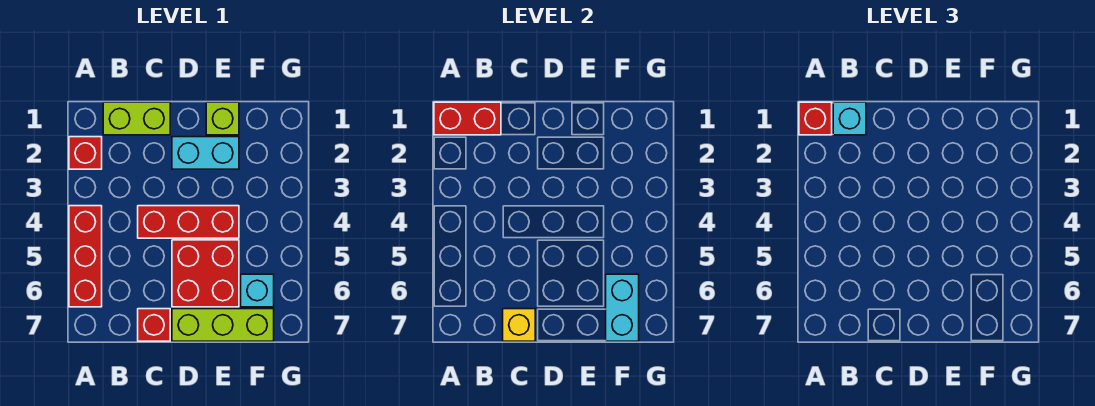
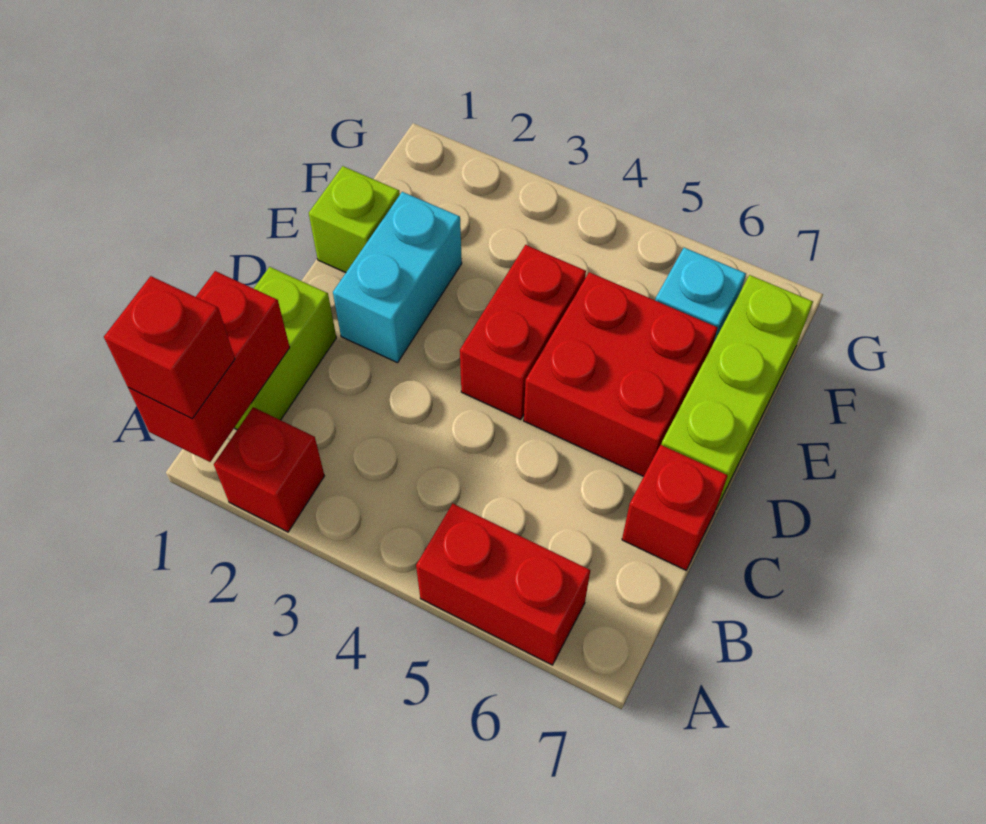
red 1x3 brick [69,206,102,307] -> red 1x2 brick [416,504,590,665]
cyan 1x1 brick [833,102,866,135] -> none
red 1x3 brick [138,206,239,238] -> red 1x2 brick [460,245,586,419]
yellow 1x1 brick [503,309,535,341] -> none
cyan 1x2 brick [606,274,639,341] -> none

